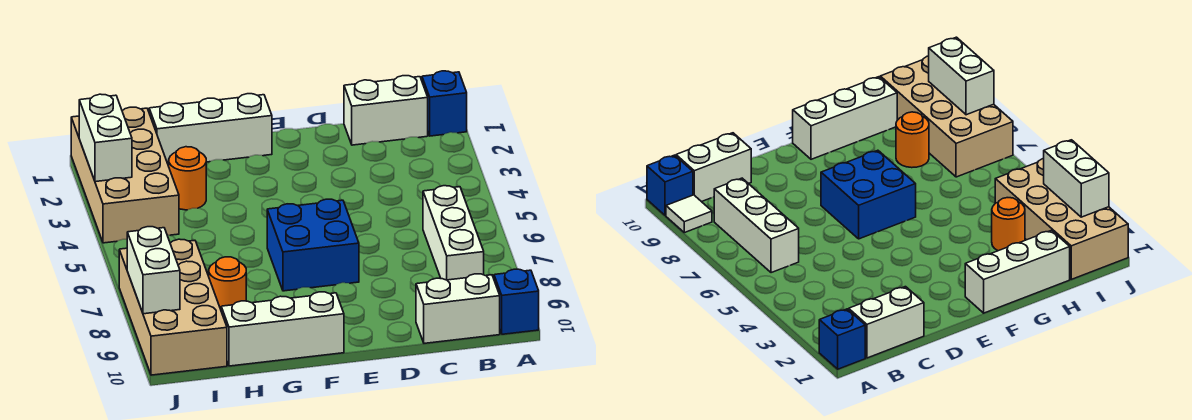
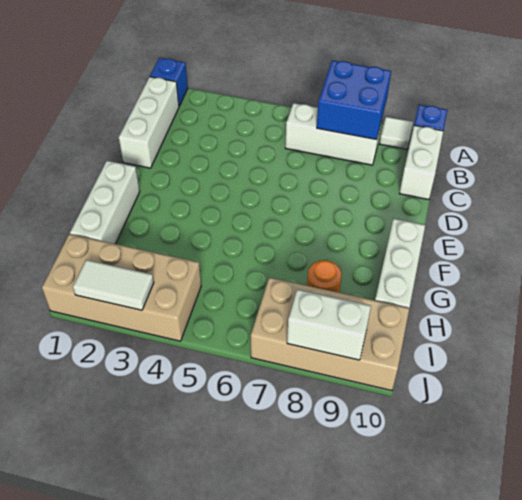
white 1x2 brick [344,76,428,145] -> white 1x3 brick [119,77,179,168]
blue 2x2 brick [267,199,359,291] -> blue 2x2 brick moved to [317,60,391,140]
orange 1x1 round brick [169,147,206,210] -> none
white 1x2 brick [79,94,132,182] -> white 1x2 tile [73,260,154,310]

